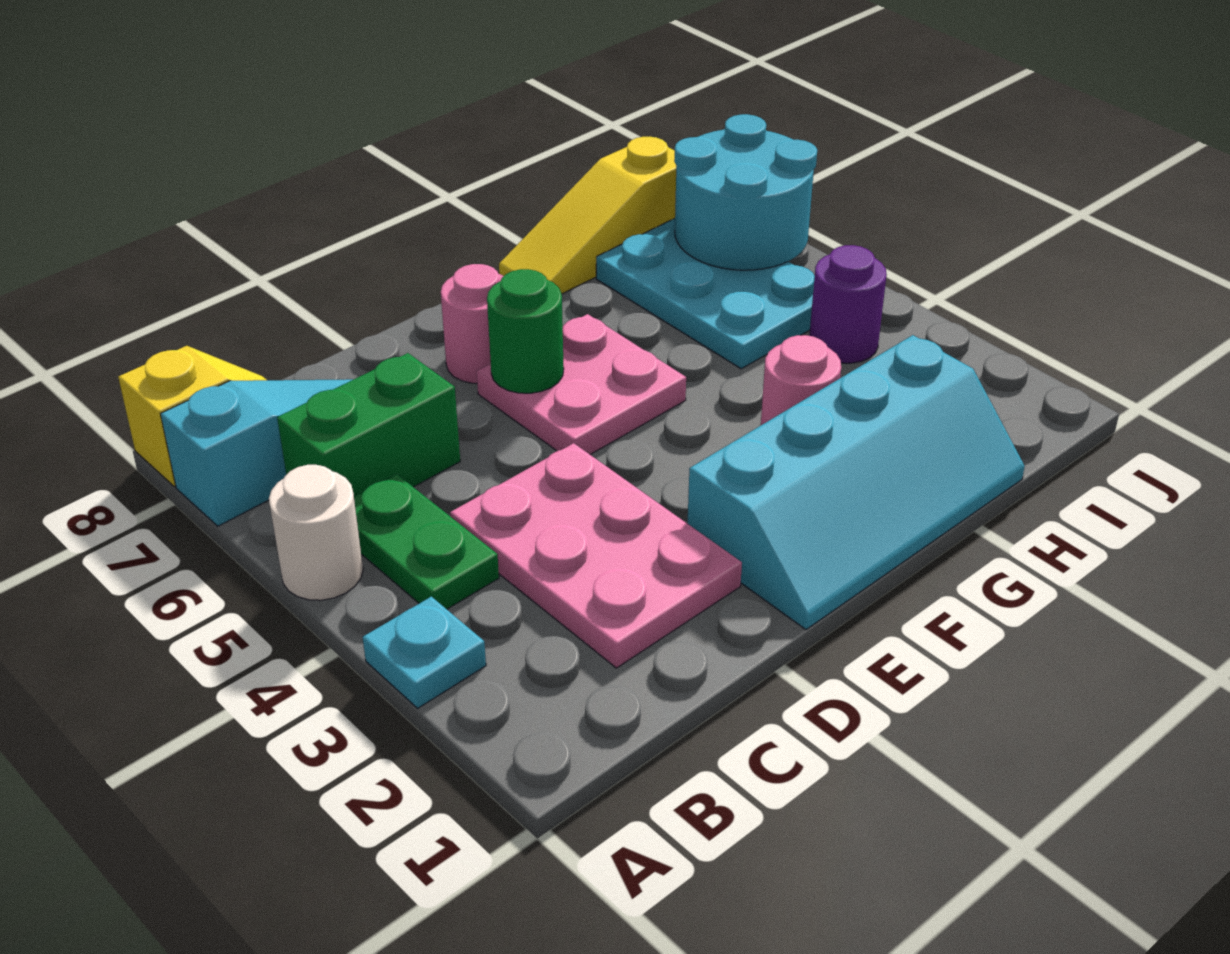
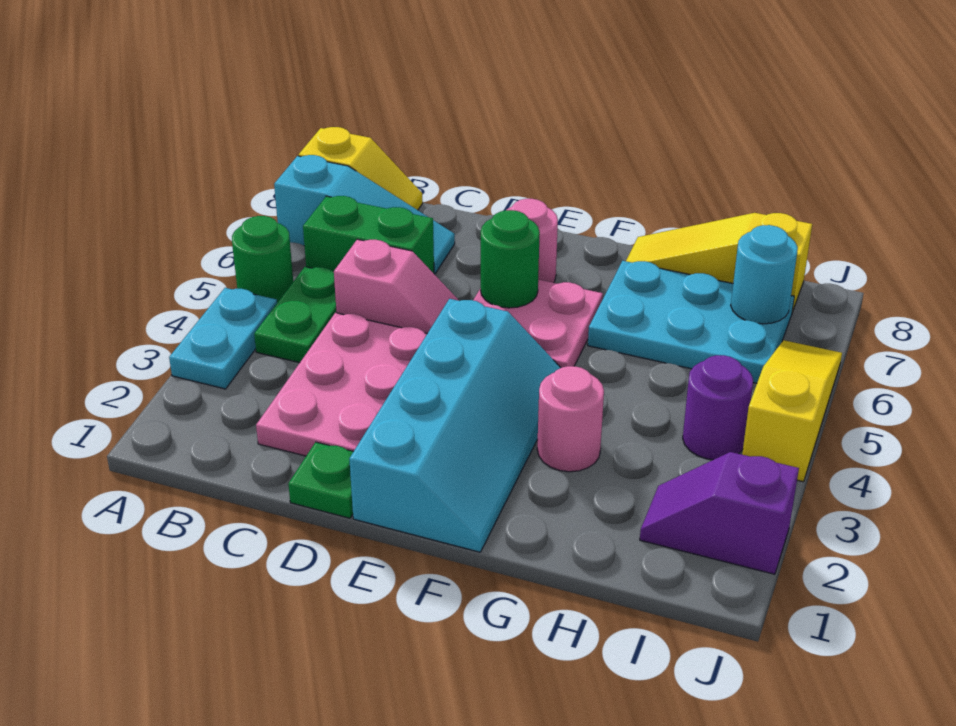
cyan 1x1 plate [363,597,486,708] -> cyan 1x2 plate [169,288,277,389]
white 1x1 round brick [269,465,363,600] -> green 1x1 round brick [232,216,293,303]
none -> pink 1x2 slope [334,239,459,333]
none -> green 1x1 plate [288,442,354,518]
cyan 2x4 slope [687,335,1025,630] -> cyan 2x4 slope turned to [349,299,561,552]
cyan 2x3 plate [596,218,815,369] -> cyan 2x3 plate turned to [588,261,794,383]
none -> purple 1x2 slope [640,452,799,574]
cyan 2x2 round brick [674,114,817,270] -> cyan 1x1 round brick [731,225,798,324]
none -> yellow 1x3 slope [742,340,842,482]

